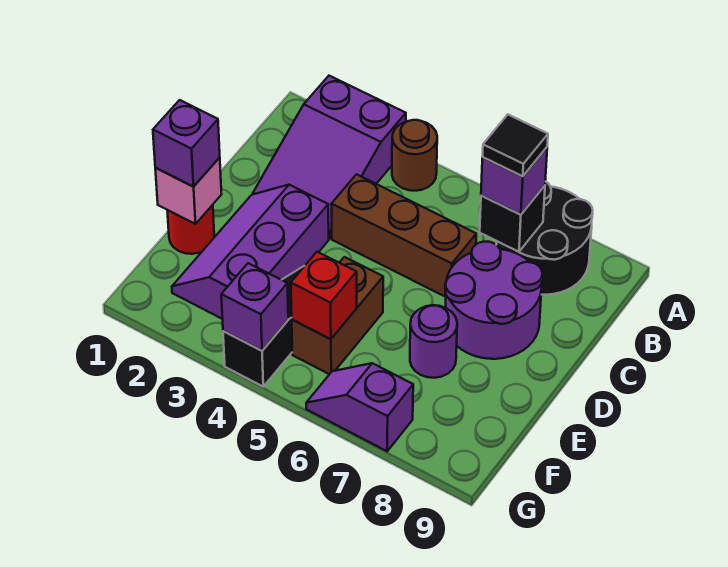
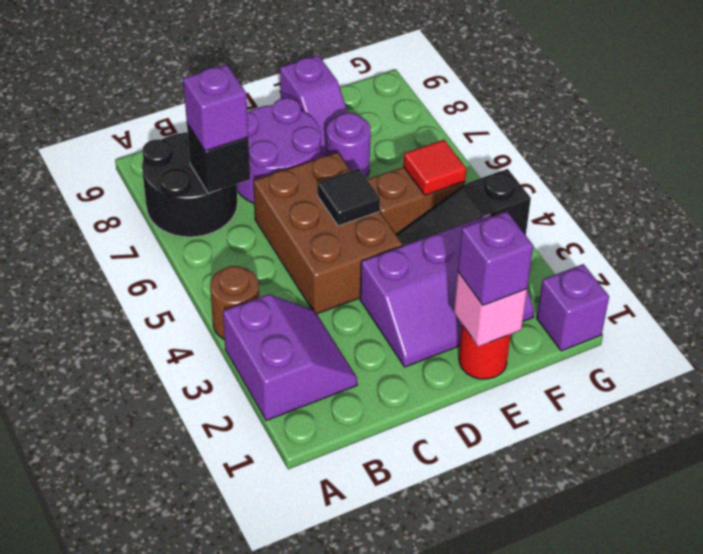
purple 2x3 slope [253,76,406,239] -> purple 2x2 slope [223,294,357,420]
black 1x1 tile [482,115,548,176] -> black 1x1 tile moved to [318,169,380,226]
brown 1x3 brick [331,174,476,297] -> brown 2x3 brick [253,152,402,314]
red 1x1 brick [291,252,357,339] -> red 1x1 tile [403,140,466,195]
purple 1x1 brick [221,263,288,351] -> purple 1x1 brick moved to [537,264,609,351]
purple 1x2 slope [306,363,413,451] -> purple 1x2 slope moved to [280,55,348,157]

